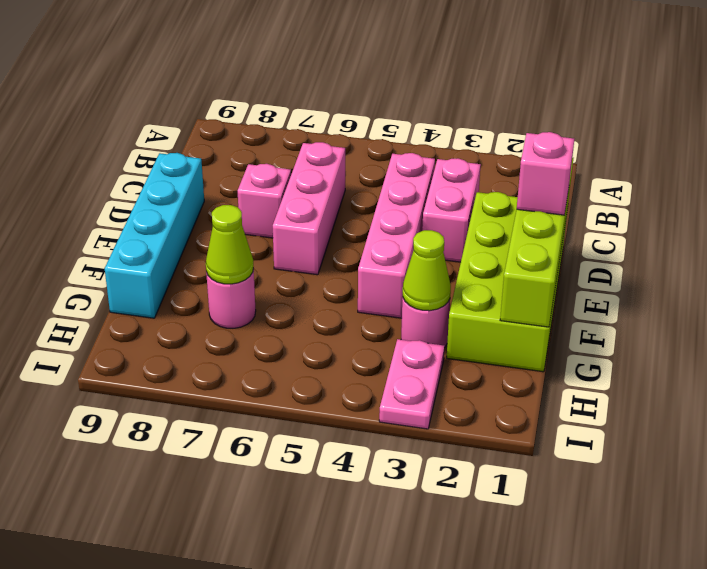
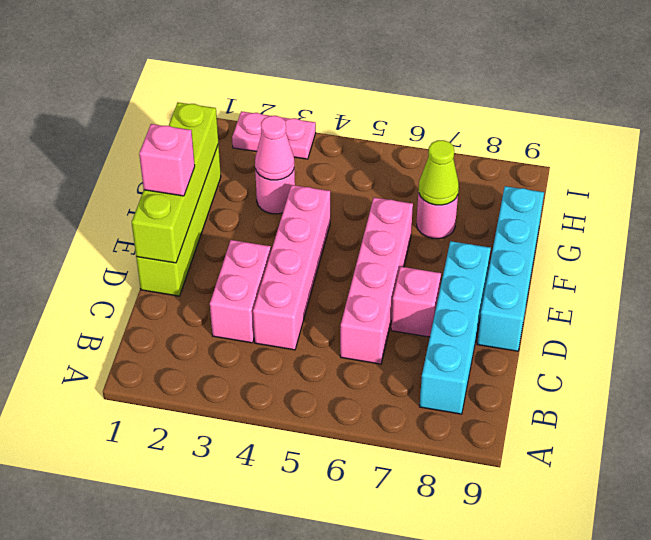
none -> cyan 1x4 brick [419,241,491,414]
pink 1x3 brick [273,142,345,275] -> pink 1x4 brick [340,198,413,364]
lime 2x4 brick [447,192,568,372] -> lime 1x4 brick [136,144,221,296]
lime 1x1 cone [403,230,451,311] -> pink 1x1 cone [255,116,294,180]
pink 1x2 plate [379,339,445,429] -> pink 1x2 plate turned to [232,111,316,159]

